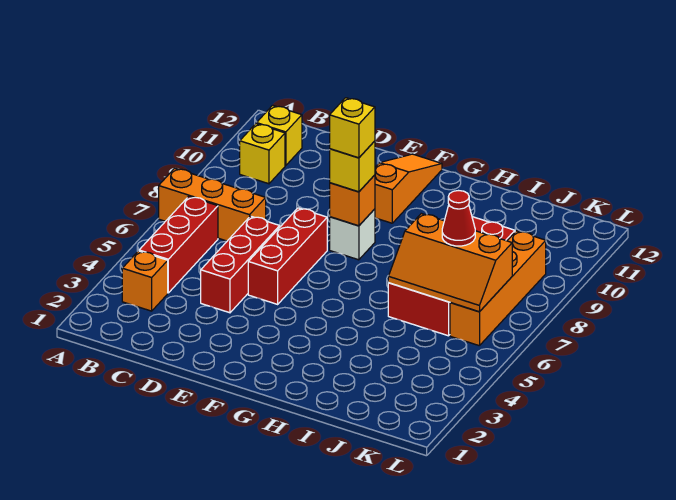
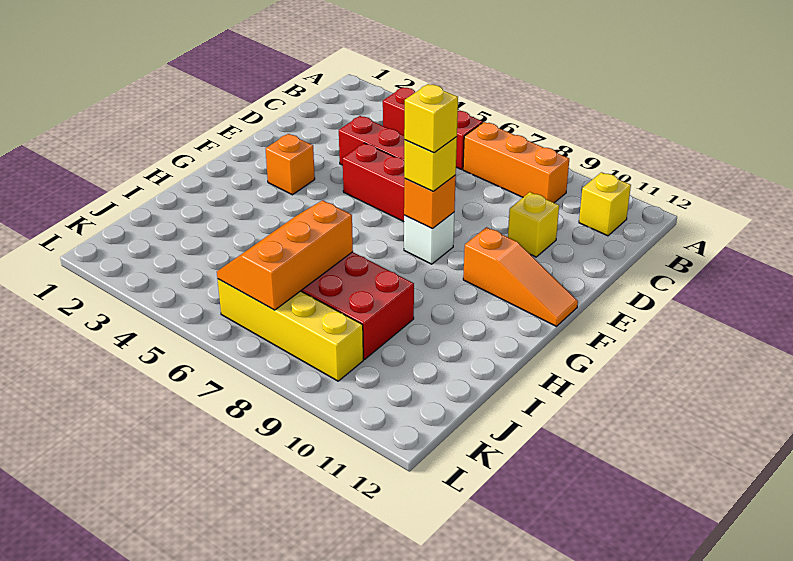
orange 1x3 brick [159,168,266,241] -> orange 1x3 brick turned to [463,122,569,203]
orange 1x1 brick [122,251,168,311] -> orange 1x1 brick moved to [266,134,315,195]
yellow 1x1 brick [240,124,285,184] -> yellow 1x1 brick moved to [508,192,559,257]
red 1x1 cone [442,191,475,246] -> none
orange 1x4 brick [450,231,546,346] -> yellow 1x4 brick [218,279,363,381]

